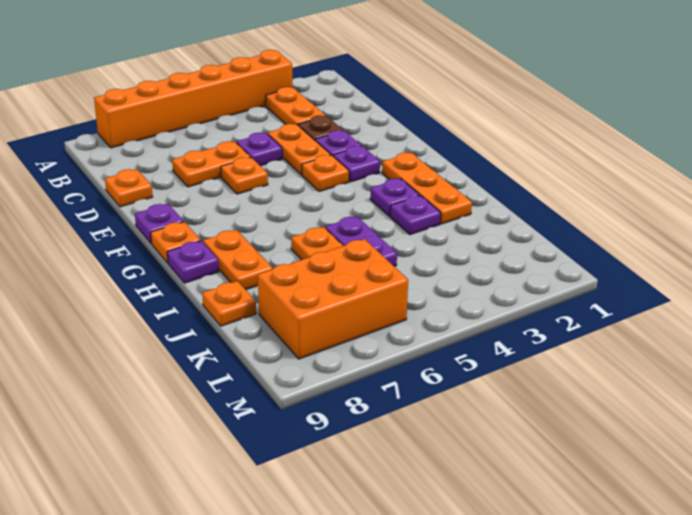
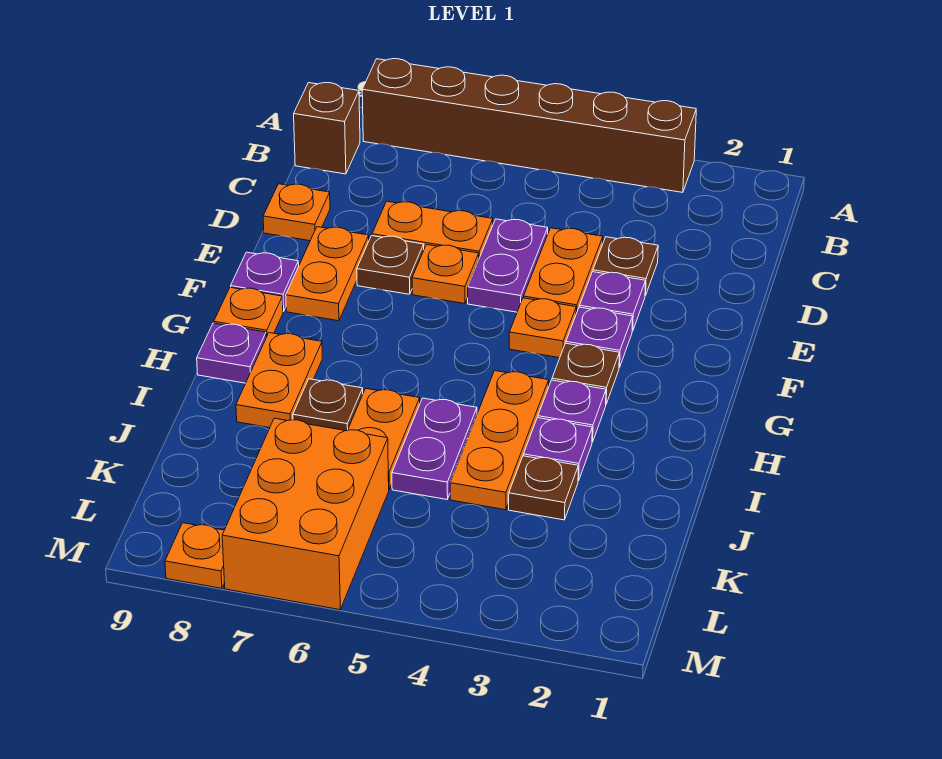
orange 1x6 brick [94,50,292,148] -> brown 1x6 brick [362,59,696,192]
orange 1x2 plate [265,87,326,125] -> orange 1x2 plate moved to [286,227,369,321]
none -> brown 1x1 brick [294,83,360,174]
purple 1x1 plate [237,133,282,166] -> purple 1x2 plate [468,219,548,312]
none -> brown 1x1 plate [357,236,424,294]
orange 1x3 plate [382,153,472,224] -> orange 1x3 plate moved to [450,371,549,510]
none -> brown 1x1 plate [552,343,619,404]
none -> brown 1x1 plate [293,379,363,431]
none -> brown 1x1 plate [509,456,578,520]
orange 1x1 plate [202,281,256,326] -> orange 1x1 plate moved to [165,523,225,588]
orange 2x3 brick [258,239,408,359] -> orange 2x3 brick turned to [222,418,389,610]

